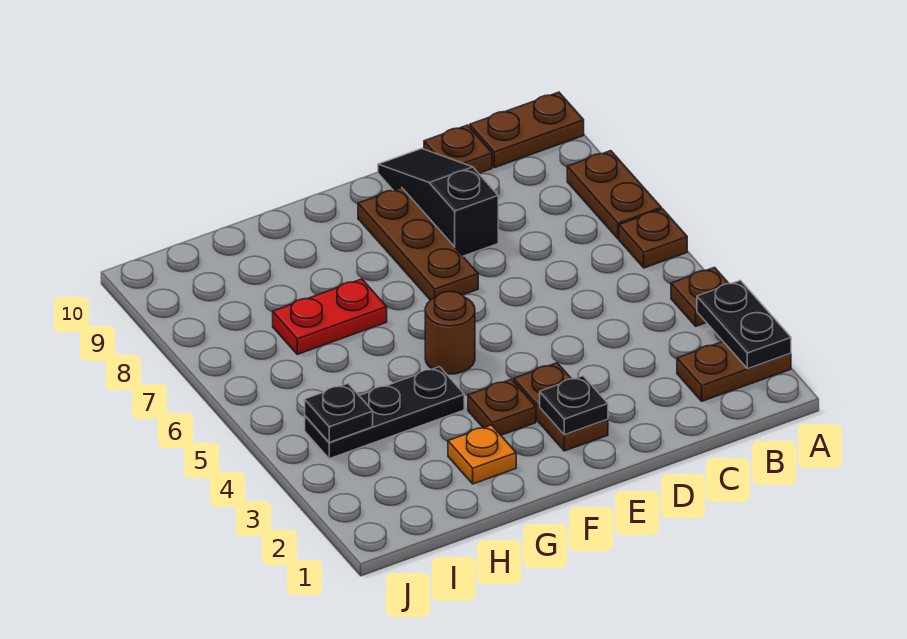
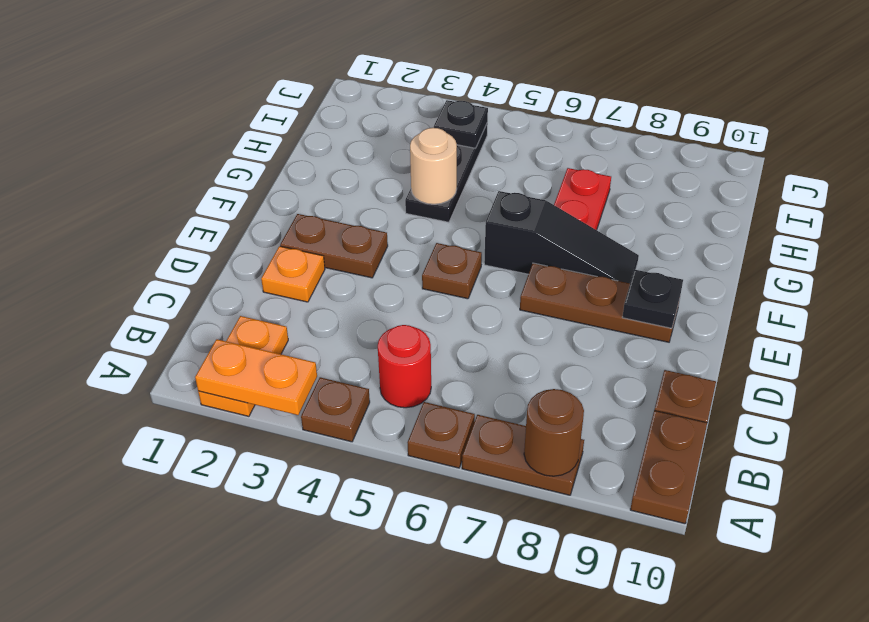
brown 1x2 plate [677,342,791,401] -> orange 1x2 plate [198,316,288,416]
black 1x2 plate [697,280,791,369] -> orange 1x2 plate [195,339,317,415]
none -> red 1x1 round brick [378,325,431,408]
black 1x3 slope [378,149,498,256] -> black 1x3 slope moved to [484,191,639,283]
black 1x1 plate [540,376,608,435] -> black 1x1 plate moved to [622,270,683,328]
brown 1x1 plate [468,379,536,435] -> brown 1x1 plate moved to [422,243,482,299]
brown 1x1 round brick [425,291,475,374] -> brown 1x1 round brick moved to [524,389,584,476]
orange 1x1 plate [448,425,516,484] -> orange 1x1 plate moved to [261,246,325,302]
none -> tan 1x1 round brick [410,128,457,204]

